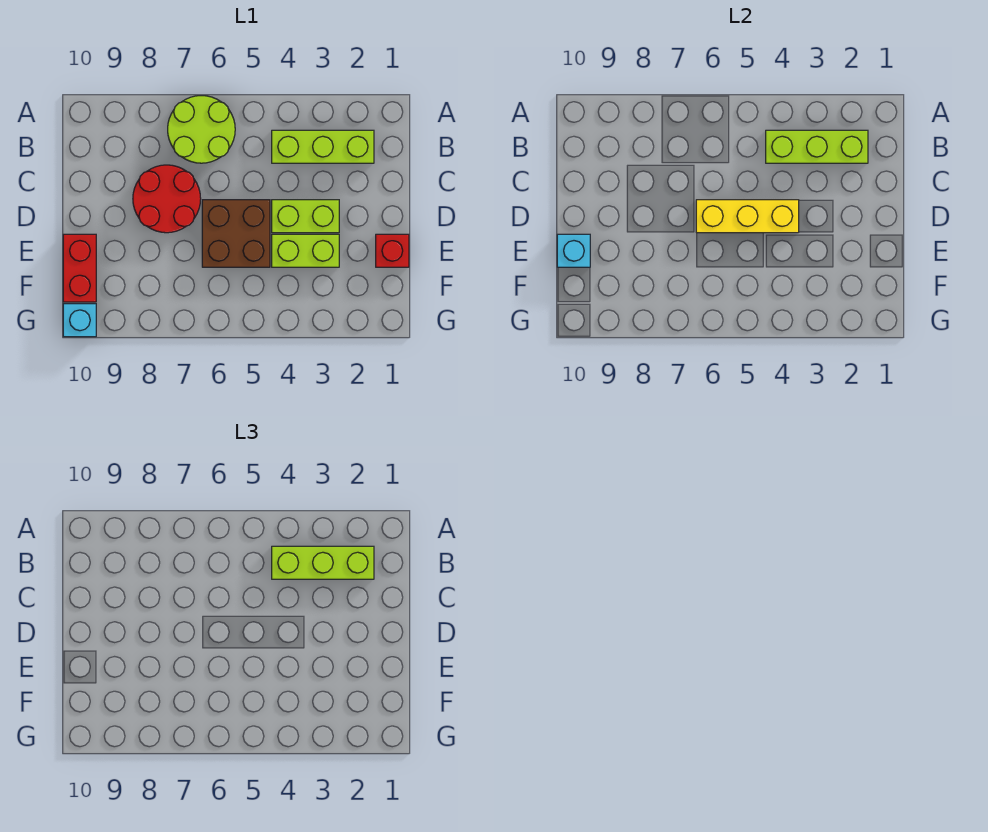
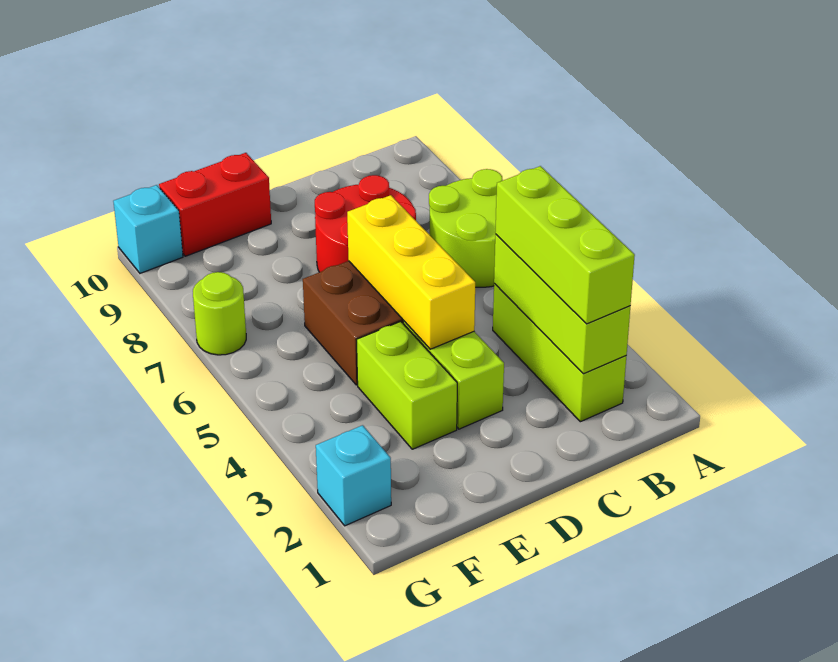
red 1x1 brick [376,234,409,267] -> none
cyan 1x1 brick [557,234,590,267] -> cyan 1x1 brick moved to [316,425,391,526]
none -> lime 1x1 round brick [193,272,246,355]

